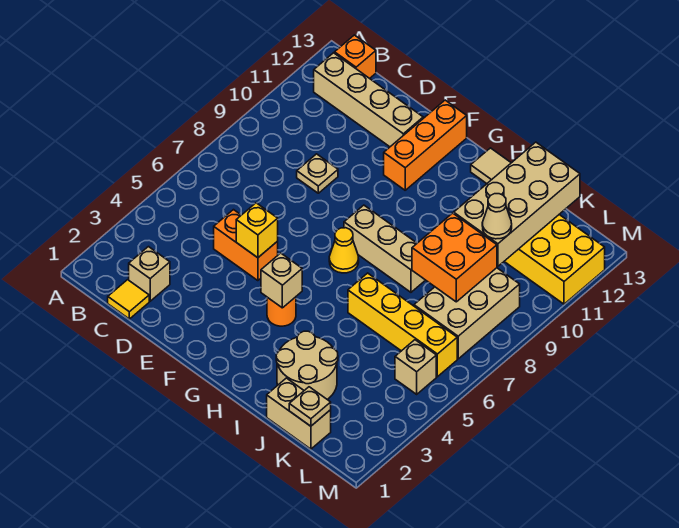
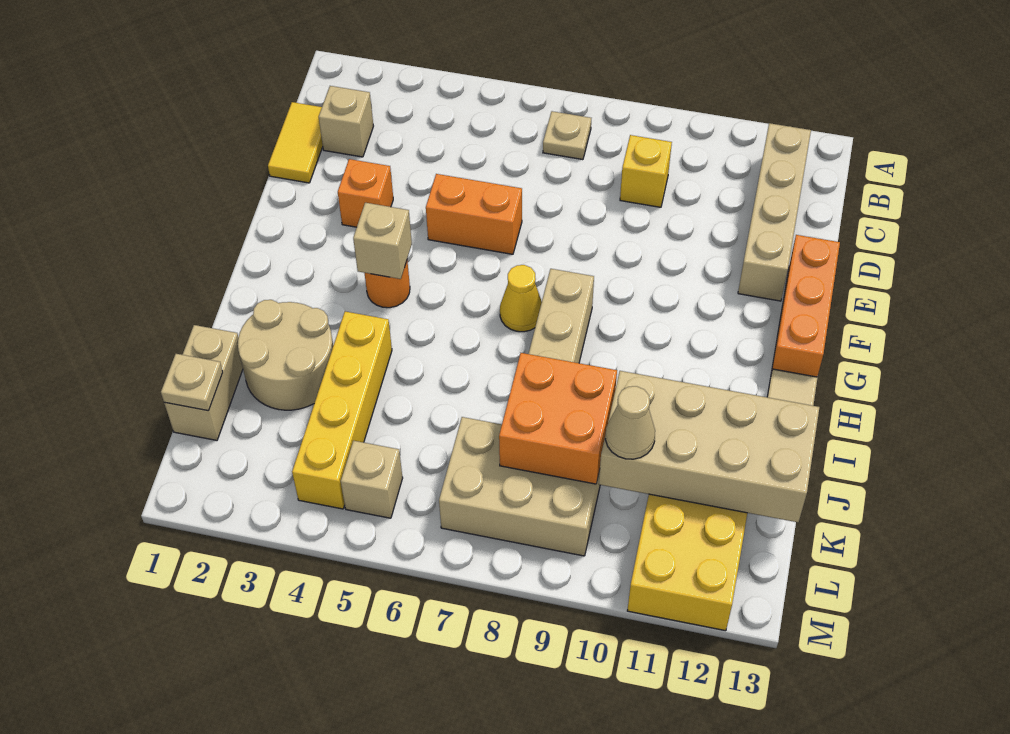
orange 1x1 brick [335,35,376,78] -> orange 1x1 brick moved to [338,159,393,227]
yellow 1x1 tile [108,280,149,319] -> yellow 1x2 tile [268,102,323,183]
orange 1x2 brick [214,210,278,281] -> orange 1x2 brick turned to [426,174,522,254]
tan 1x1 plate [297,154,338,193] -> tan 1x1 plate moved to [543,111,591,160]
yellow 1x1 brick [236,203,278,258] -> yellow 1x1 brick moved to [620,135,672,207]
orange 1x3 brick [384,100,467,190] -> orange 1x3 brick turned to [771,235,840,377]
yellow 1x4 brick [348,273,457,377] -> yellow 1x4 brick moved to [292,312,392,509]

